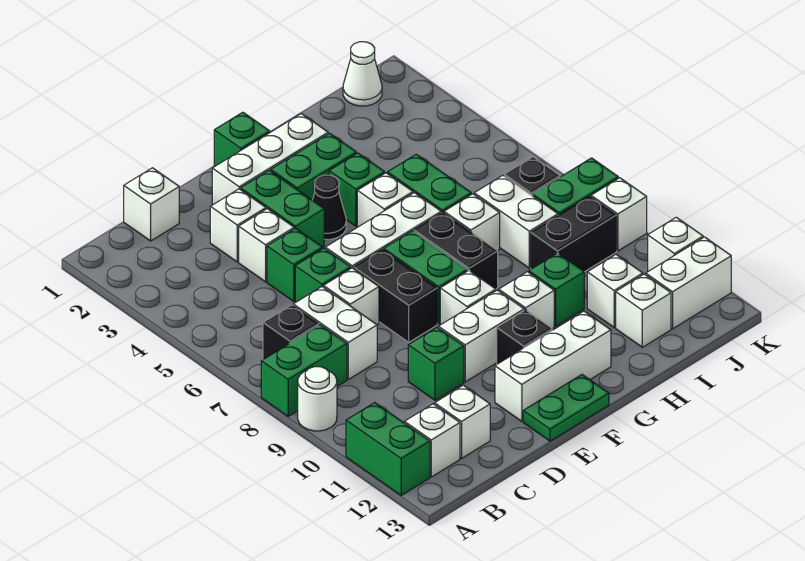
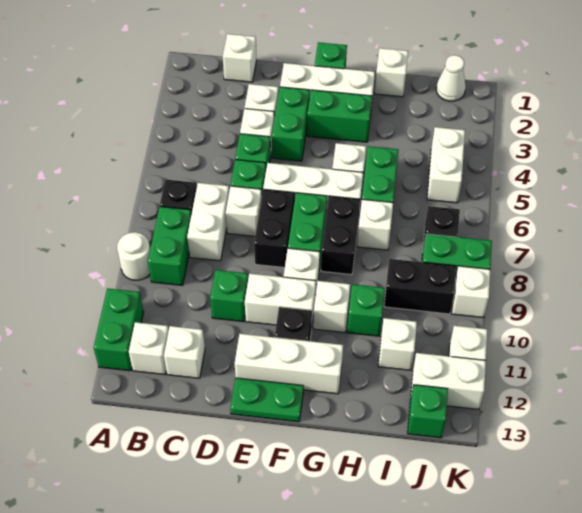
green 1x2 brick [261,325,347,416] -> green 1x2 brick turned to [148,207,191,285]
black 1x1 cone [313,175,346,240] -> none
green 1x1 brick [329,153,385,226] -> green 1x1 brick moved to [408,385,448,438]
white 1x2 brick [474,175,558,268] -> white 1x2 brick moved to [427,127,465,203]
white 1x1 brick [616,274,671,347] -> white 1x1 brick moved to [375,48,408,97]

